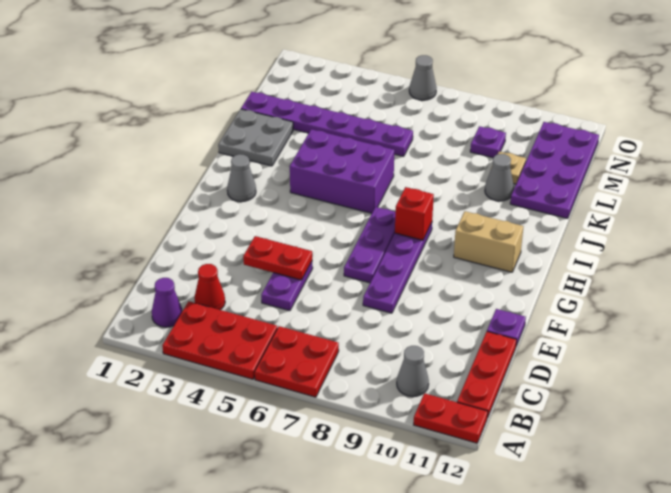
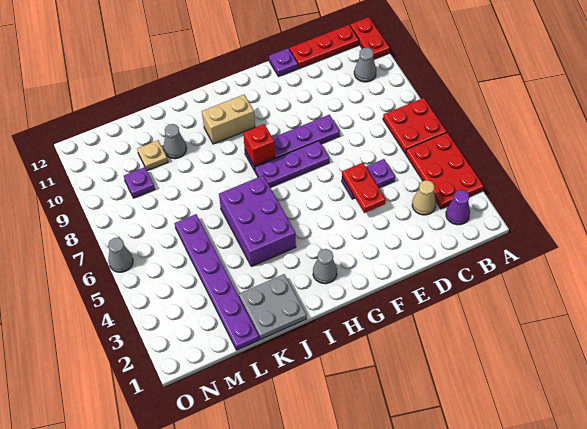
red 1x1 cone [194,264,225,310] -> tan 1x1 cone [412,180,436,215]
tan 1x2 brick [454,211,523,272] -> tan 1x2 brick turned to [202,94,255,144]
purple 2x4 plate [510,122,599,218] -> none

